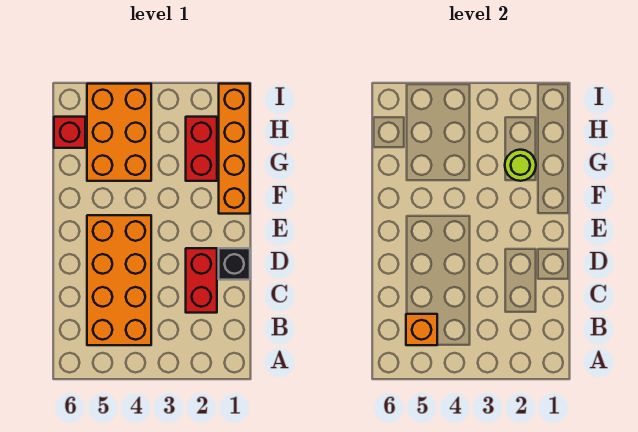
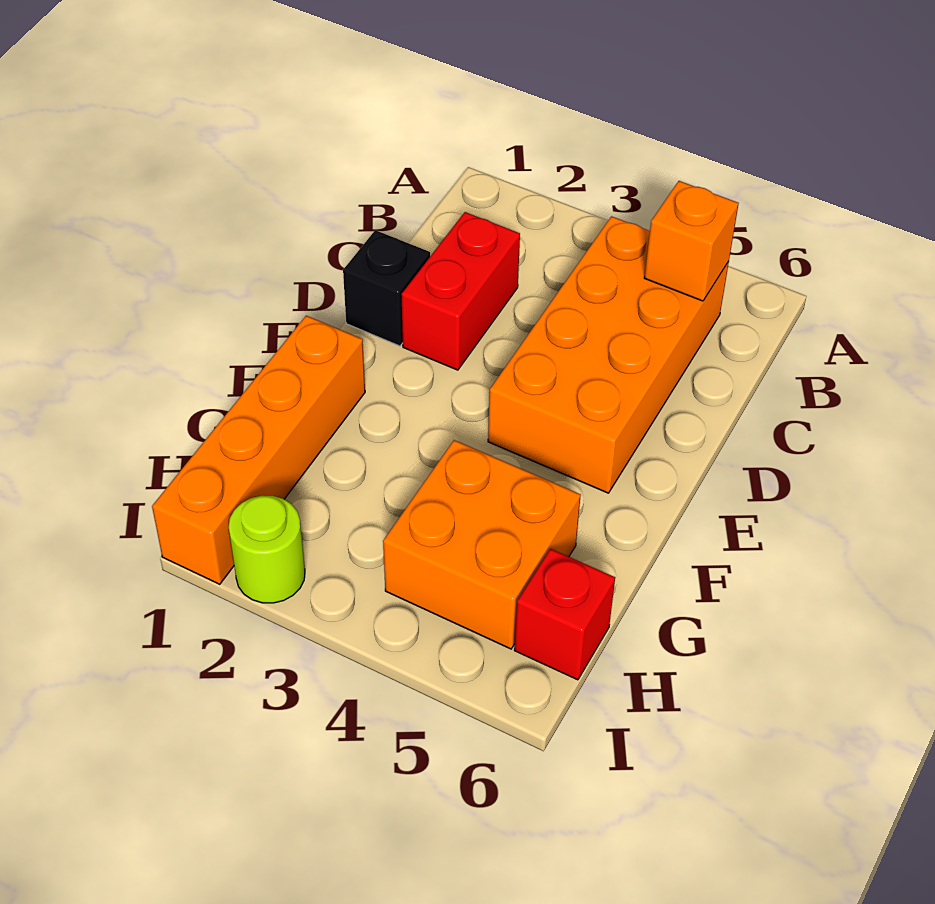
red 1x2 brick [186,117,217,181] -> none
lime 1x1 round brick [505,150,536,181] -> lime 1x1 round brick moved to [228,495,305,603]
orange 2x3 brick [87,84,151,181] -> orange 2x2 brick [383,440,581,649]

